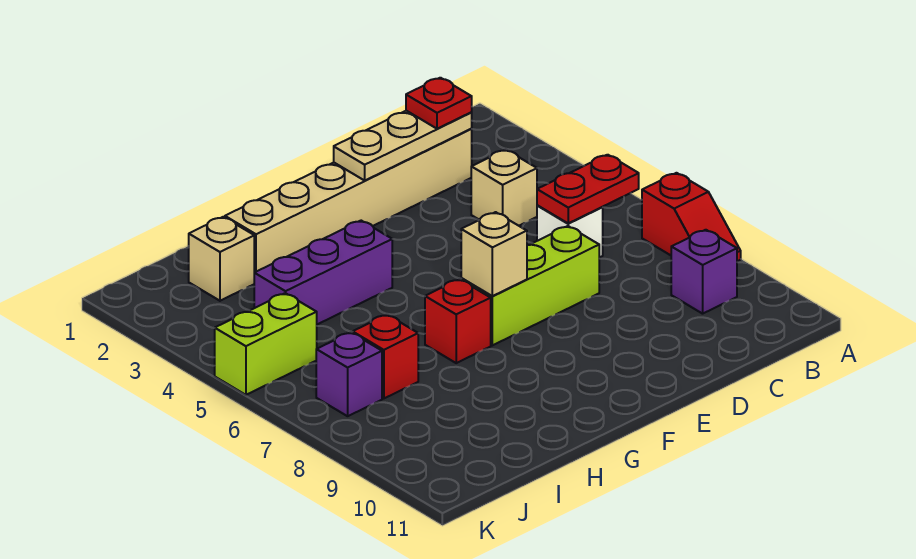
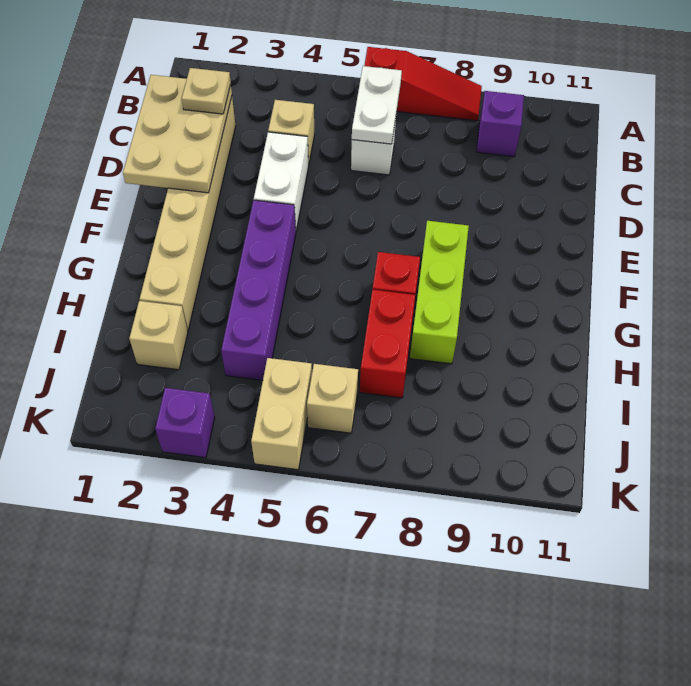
red 1x2 slope [642,173,741,261] -> red 1x3 slope [364,47,482,121]
red 1x2 plate [537,155,639,223] -> white 1x2 plate [352,66,402,144]
tan 1x3 plate [334,111,472,180] -> tan 2x3 plate [123,75,232,193]
red 1x1 plate [406,78,472,129] -> tan 1x1 plate [182,68,231,114]
none -> white 1x2 brick [254,132,309,231]
lime 1x3 brick [461,226,599,345] -> lime 1x3 brick moved to [410,221,469,364]
tan 1x1 brick [461,212,527,296] -> tan 1x1 brick moved to [307,364,358,433]
purple 1x3 brick [254,221,392,324] -> purple 1x4 brick [221,200,296,380]
red 1x1 brick [353,315,418,399] -> red 1x2 brick [360,290,415,398]
lime 1x2 brick [215,293,317,395] -> tan 1x2 brick [251,358,312,470]
purple 1x1 brick [316,332,382,416] -> purple 1x1 brick moved to [155,388,215,458]

